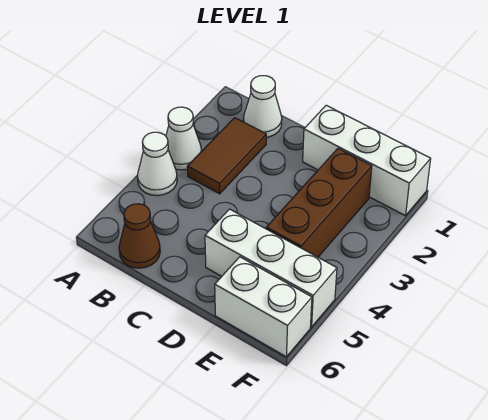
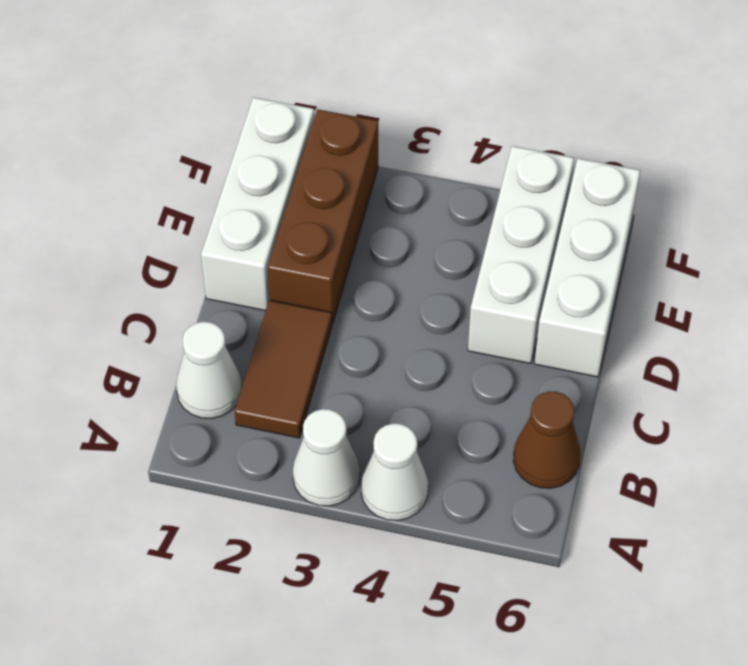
brown 1x2 tile [187,118,266,194] -> brown 1x2 tile turned to [235,300,332,438]
brown 1x3 brick [266,149,372,257] -> brown 1x3 brick turned to [268,109,378,324]
white 1x2 brick [215,257,312,357] -> white 1x3 brick [535,158,640,377]

